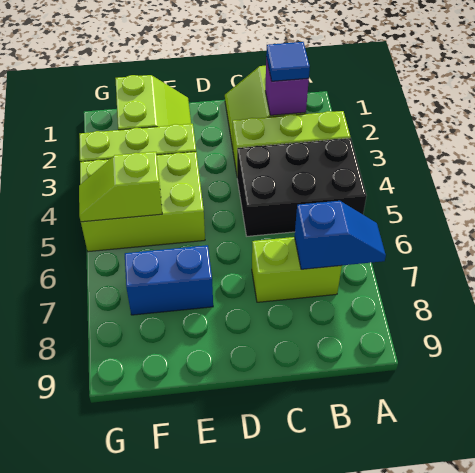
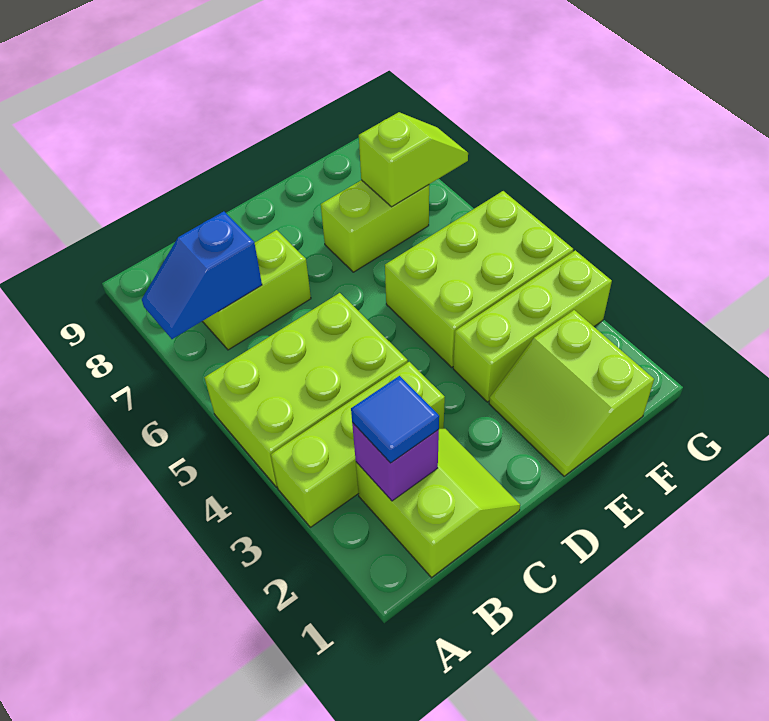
black 2x3 brick [237,138,366,236] -> lime 2x3 brick [204,293,408,487]
blue 1x2 brick [125,245,213,315] -> lime 1x2 brick [321,180,429,272]
lime 1x2 slope [79,152,162,222] -> lime 1x2 slope moved to [359,112,468,207]

